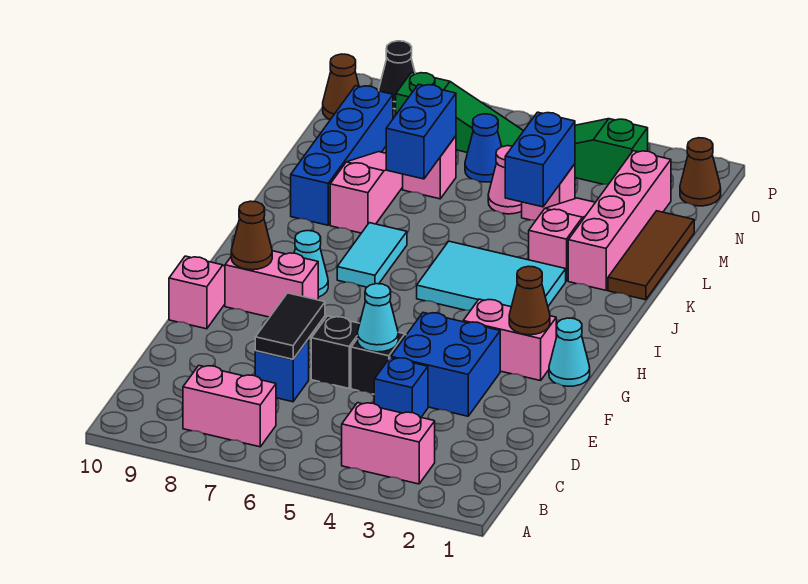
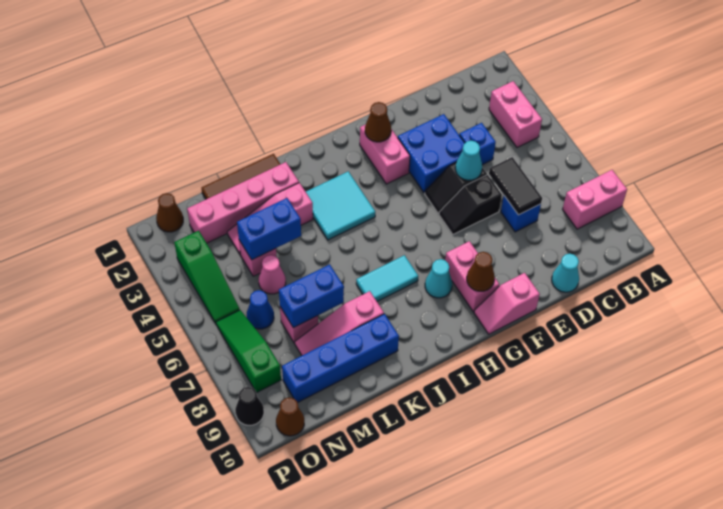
pink 1x2 brick [183,366,276,447] -> pink 1x2 brick turned to [563,170,627,229]
black 1x2 tile [255,293,325,359] -> black 1x2 tile turned to [489,157,542,215]
cyan 1x1 cone [549,318,590,386] -> cyan 1x1 cone moved to [552,254,579,292]
cyan 2x3 tile [417,241,566,311] -> cyan 2x2 tile [306,171,375,240]

